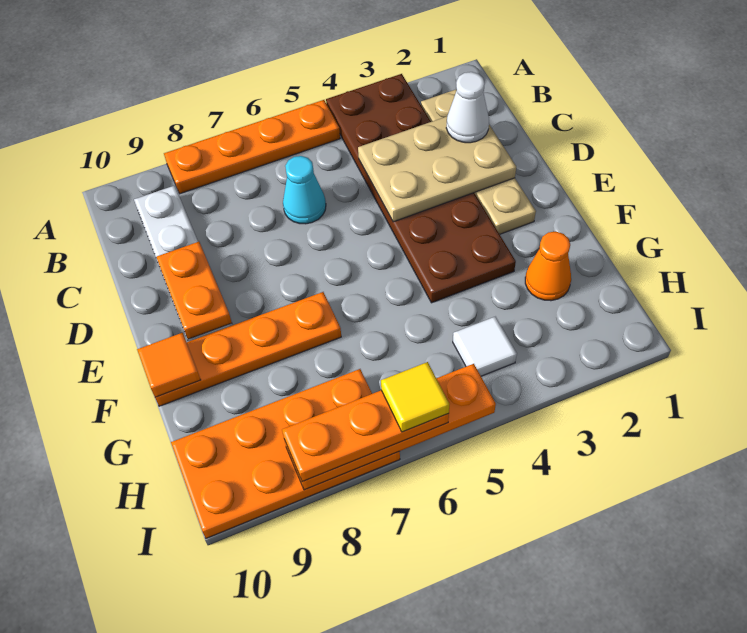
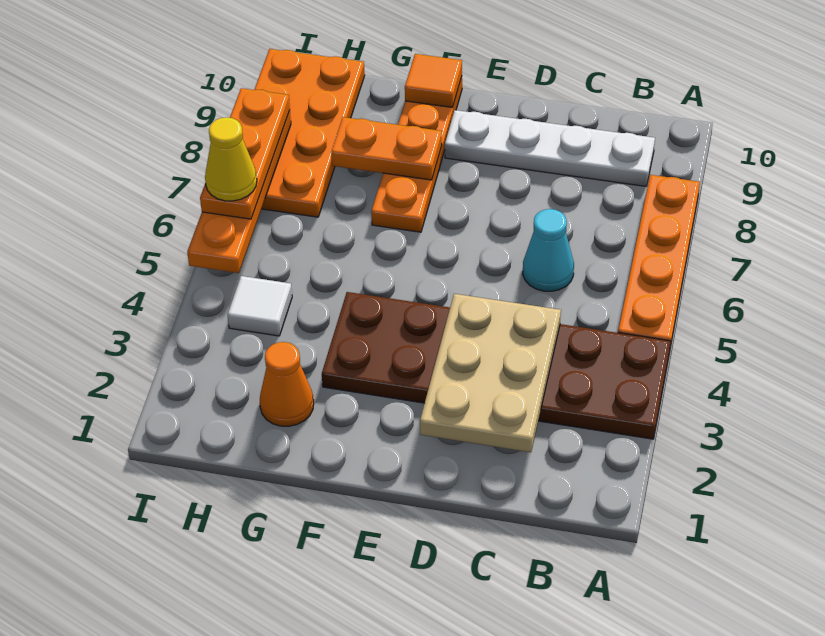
tan 1x4 plate [421,90,536,234] -> none
white 1x1 cone [446,72,489,143] -> none
orange 1x2 plate [156,242,232,339] -> orange 1x2 plate moved to [331,117,442,180]
yellow 1x1 tile [381,362,449,432] -> yellow 1x1 cone [205,117,257,201]

